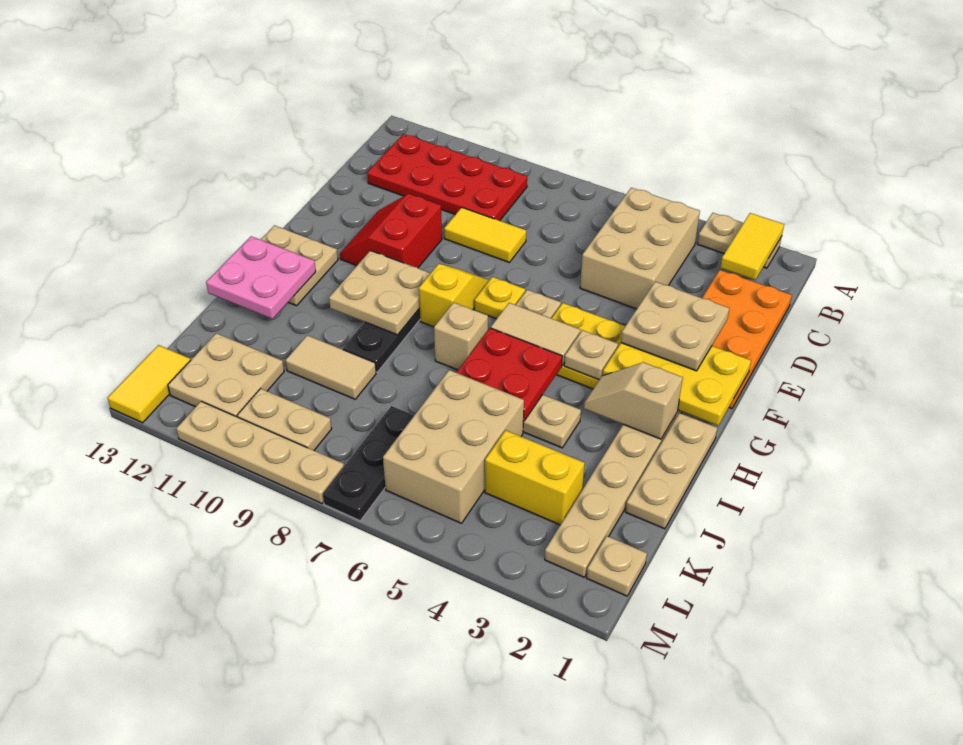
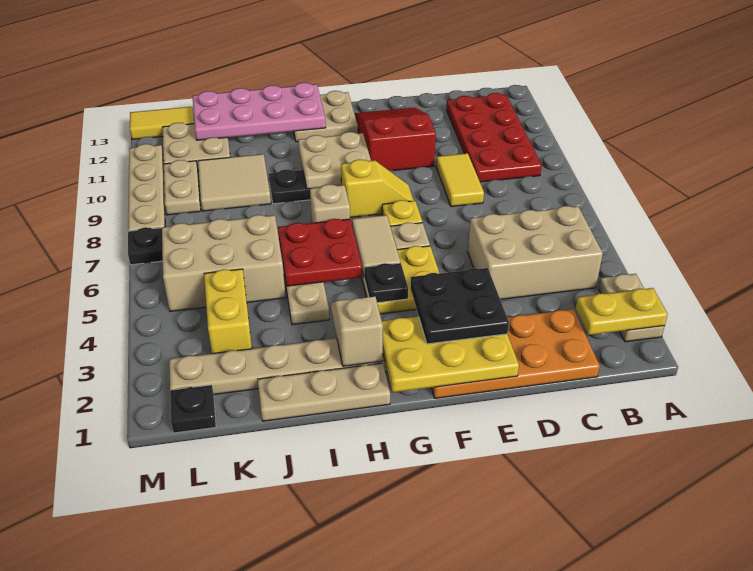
yellow 1x2 tile [720,213,784,280] -> yellow 1x2 plate [576,288,668,335]
tan 2x2 plate [621,282,729,371] -> black 2x2 plate [410,268,509,344]
red 2x2 slope [340,194,442,268] -> red 2x3 slope [355,107,436,171]
yellow 2x3 plate [603,343,751,426] -> yellow 2x3 plate turned to [382,316,519,392]
tan 1x1 plate [564,330,618,380] -> black 1x1 plate [364,263,408,303]
pink 2x2 plate [206,236,316,319] -> pink 2x4 plate [193,83,326,140]
tan 1x2 tile [285,335,376,399] -> tan 2x2 tile [198,154,271,211]
tan 1x1 plate [587,536,647,596] -> black 1x1 plate [170,385,216,433]

